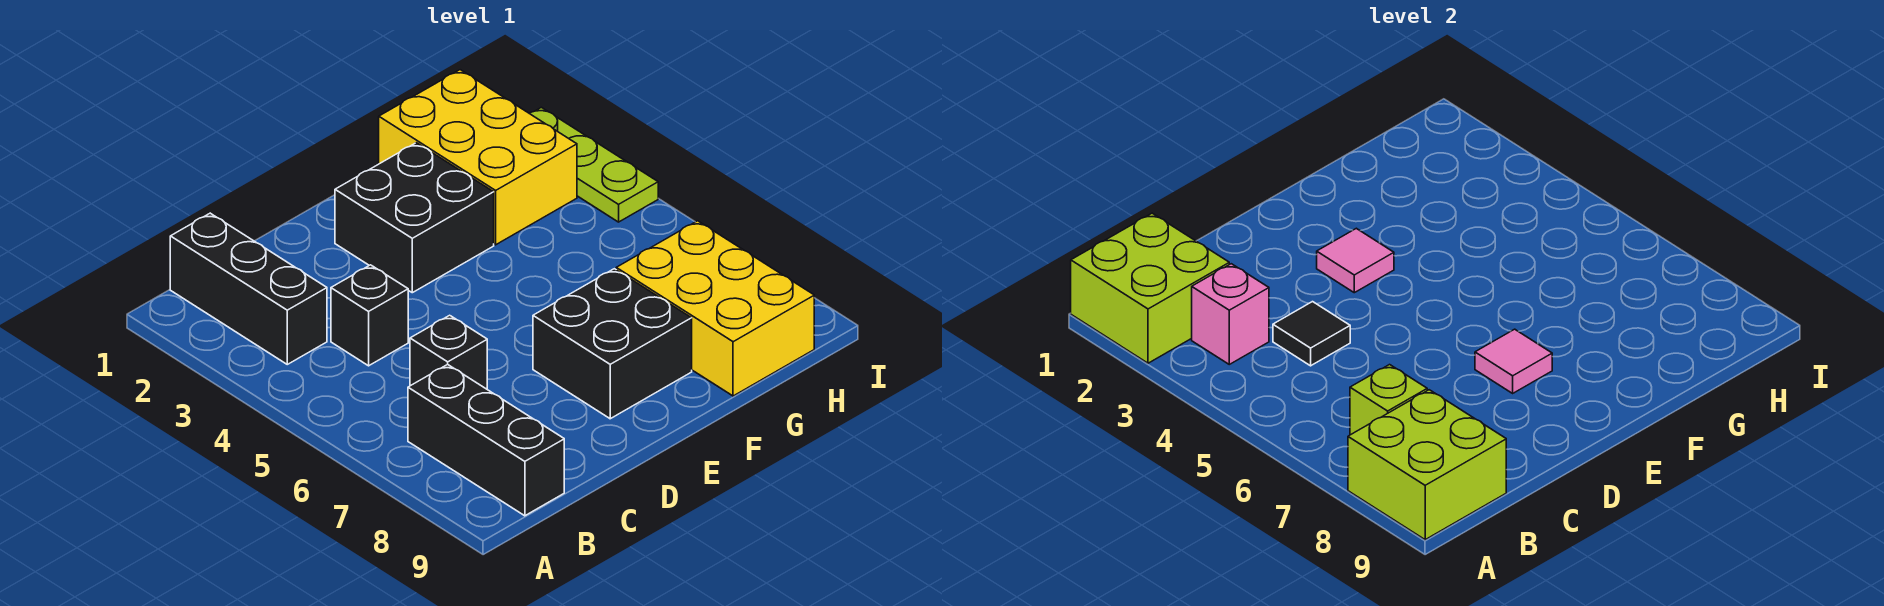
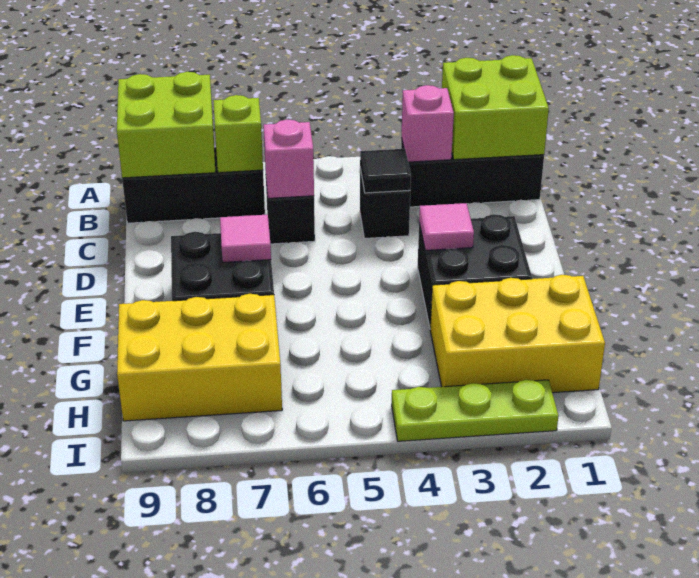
none -> pink 1x1 brick [264,119,314,198]

